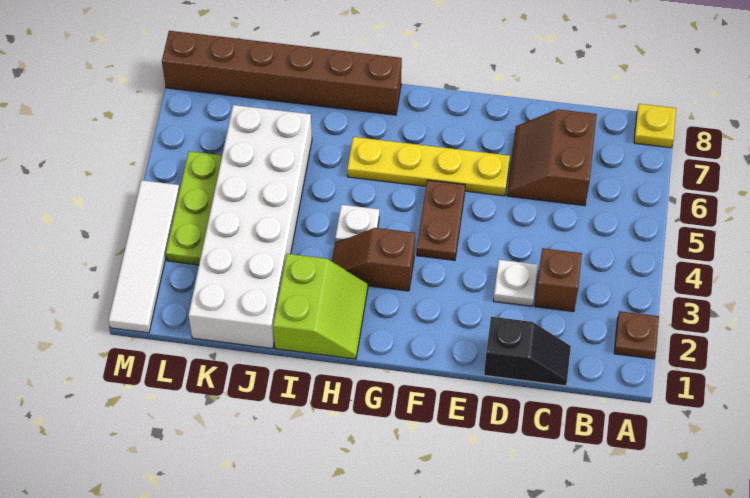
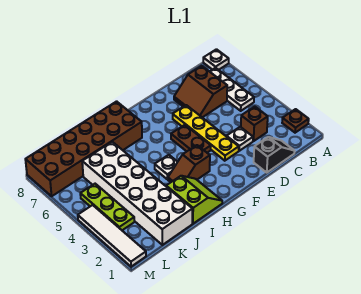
yellow 1x1 plate [634,104,676,148] -> white 1x1 plate [203,49,229,70]
none -> white 1x3 plate [210,68,254,111]
yellow 1x4 plate [347,137,510,196] -> yellow 1x4 plate turned to [173,105,239,161]
brown 1x6 brick [162,31,402,115] -> brown 2x6 brick [25,101,142,196]

